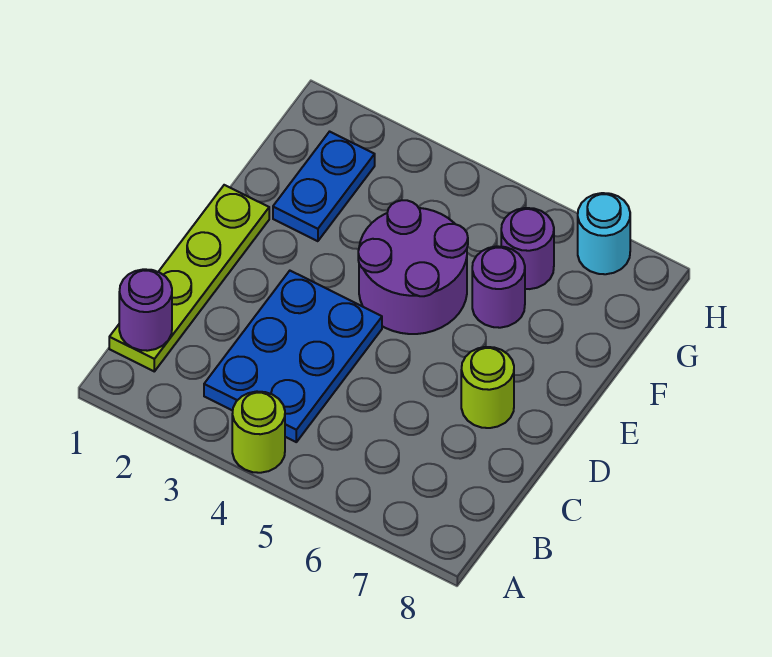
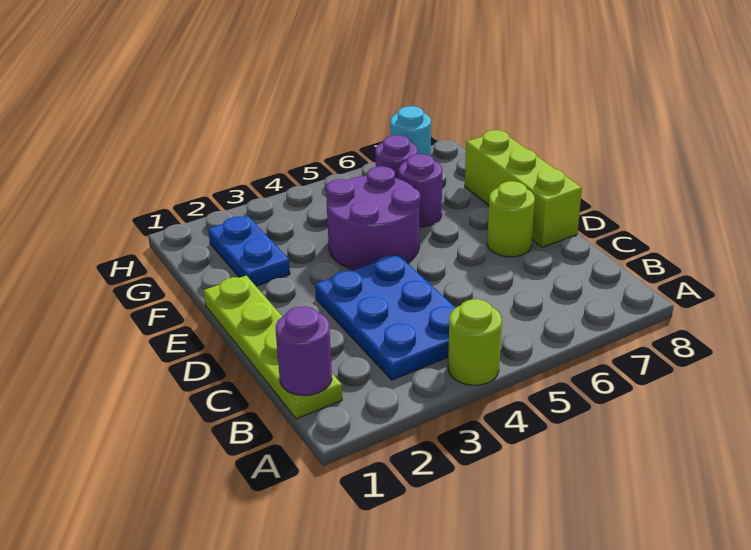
none -> lime 1x3 brick [465,130,582,247]

